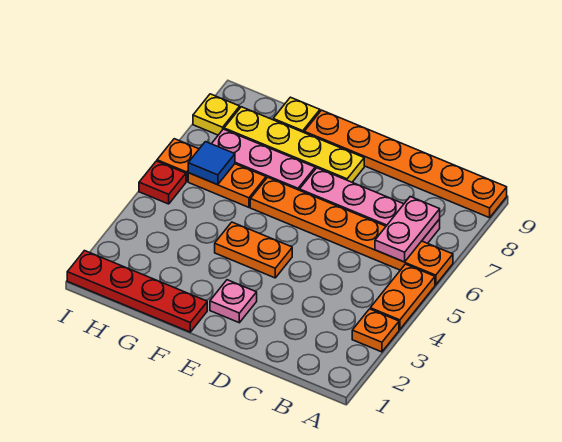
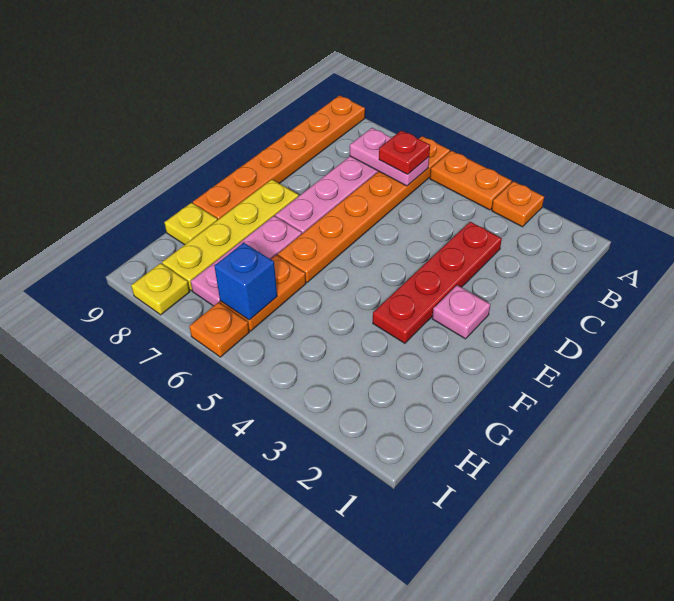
orange 1x2 plate [215,222,292,278] -> none
red 1x4 plate [67,251,207,332] -> red 1x4 plate moved to [373,222,502,343]
blue 1x1 tile [188,142,235,185] -> blue 1x1 brick [214,243,277,320]
red 1x1 plate [139,161,186,204] -> red 1x1 plate moved to [379,131,430,174]

